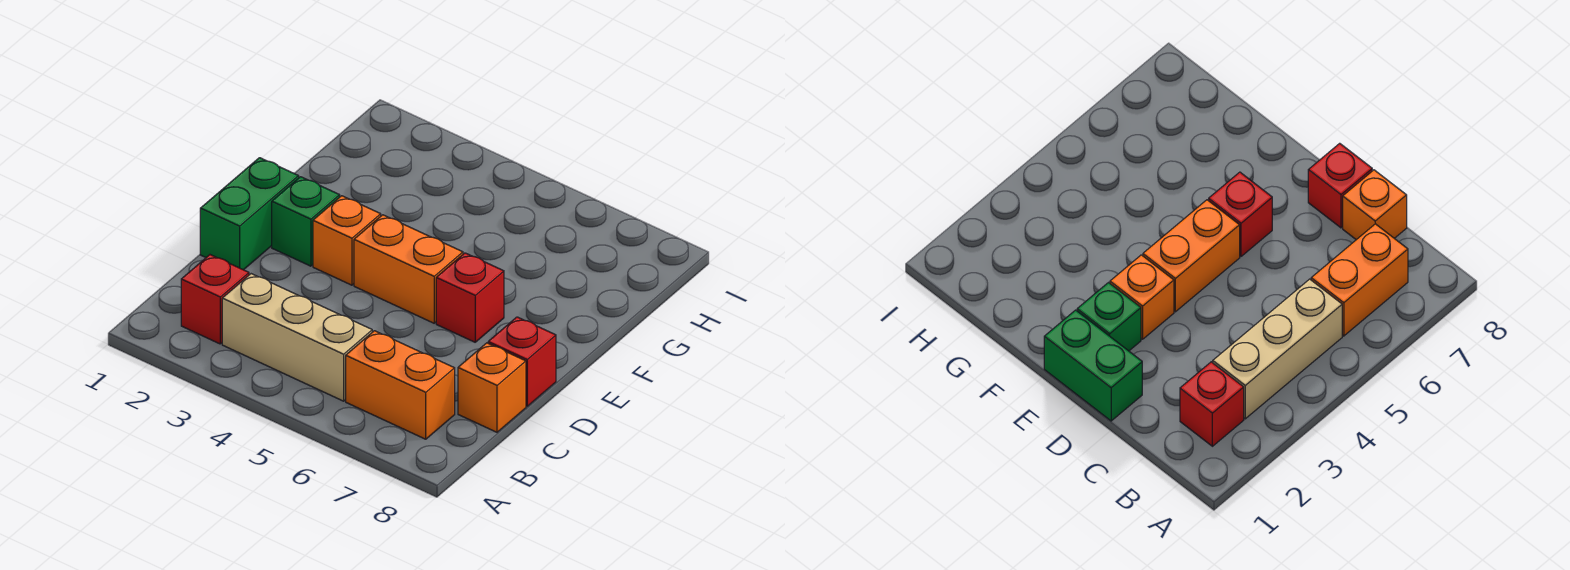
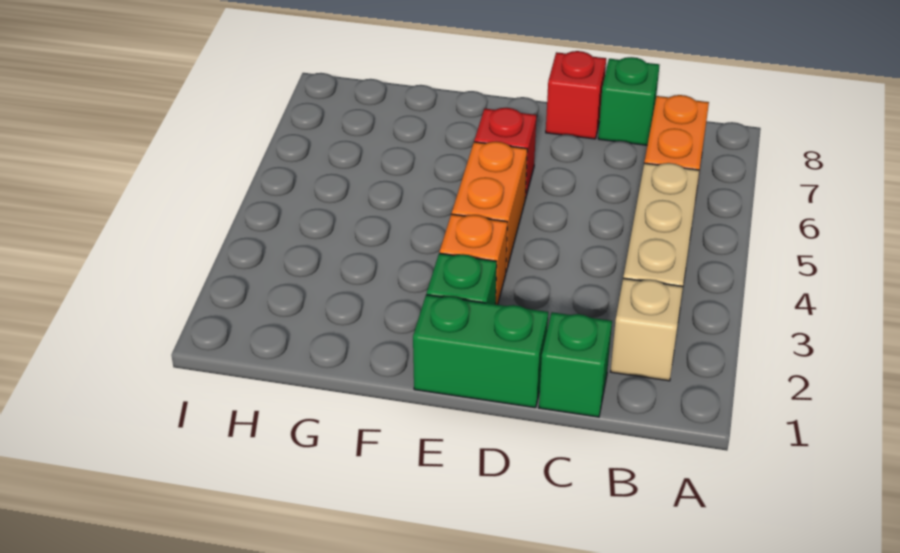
red 1x1 brick [181,255,249,344] -> tan 1x1 brick [611,278,683,381]
none -> green 1x1 brick [539,312,612,417]
orange 1x1 brick [458,343,526,432] -> green 1x1 brick [598,57,659,145]

